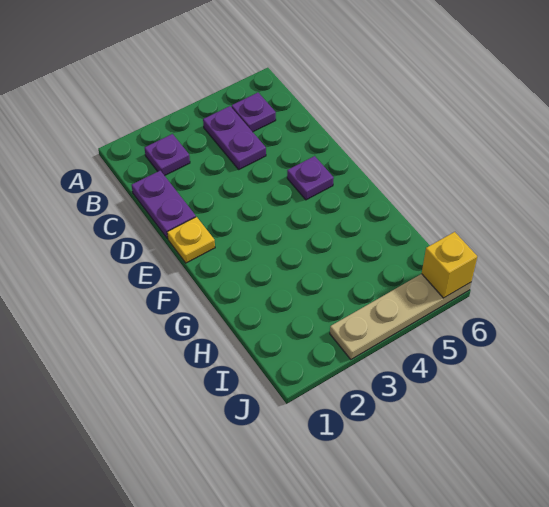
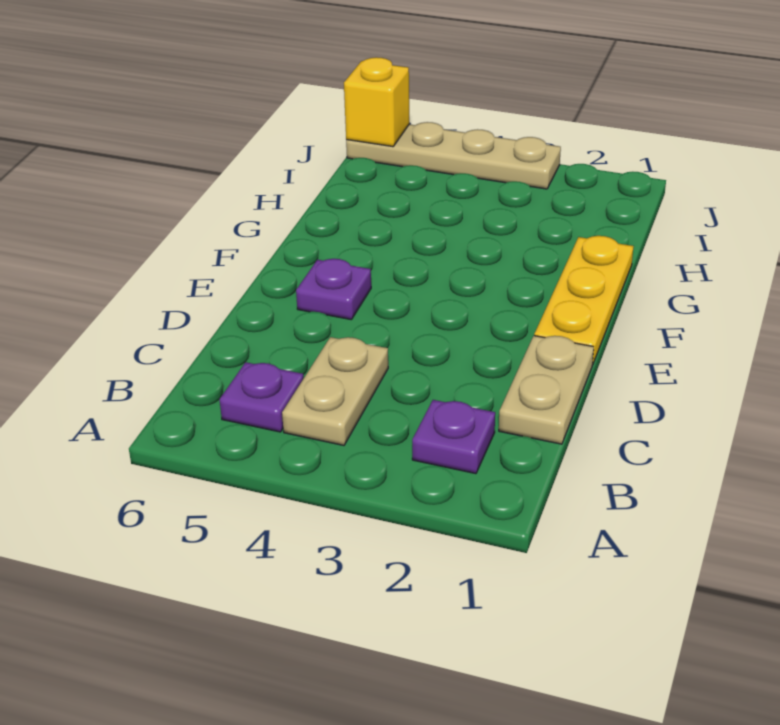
purple 1x2 plate [203,106,266,169] -> tan 1x2 plate [282,337,388,445]
purple 1x2 plate [132,171,196,239] -> tan 1x2 plate [499,336,594,444]
yellow 1x1 plate [167,217,215,263] -> yellow 1x3 plate [534,236,634,365]

